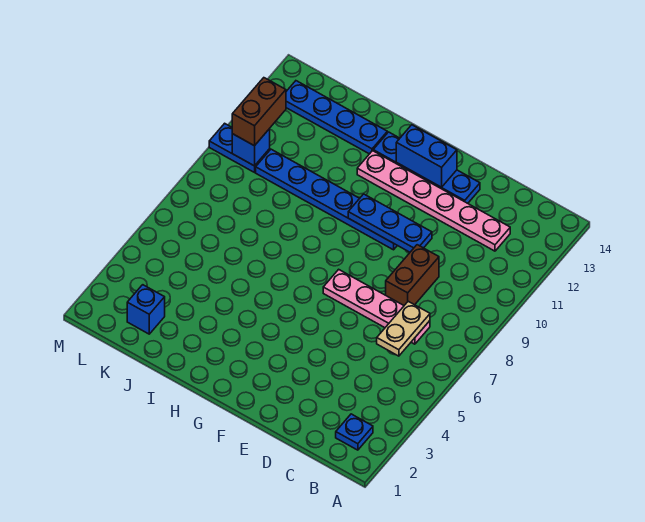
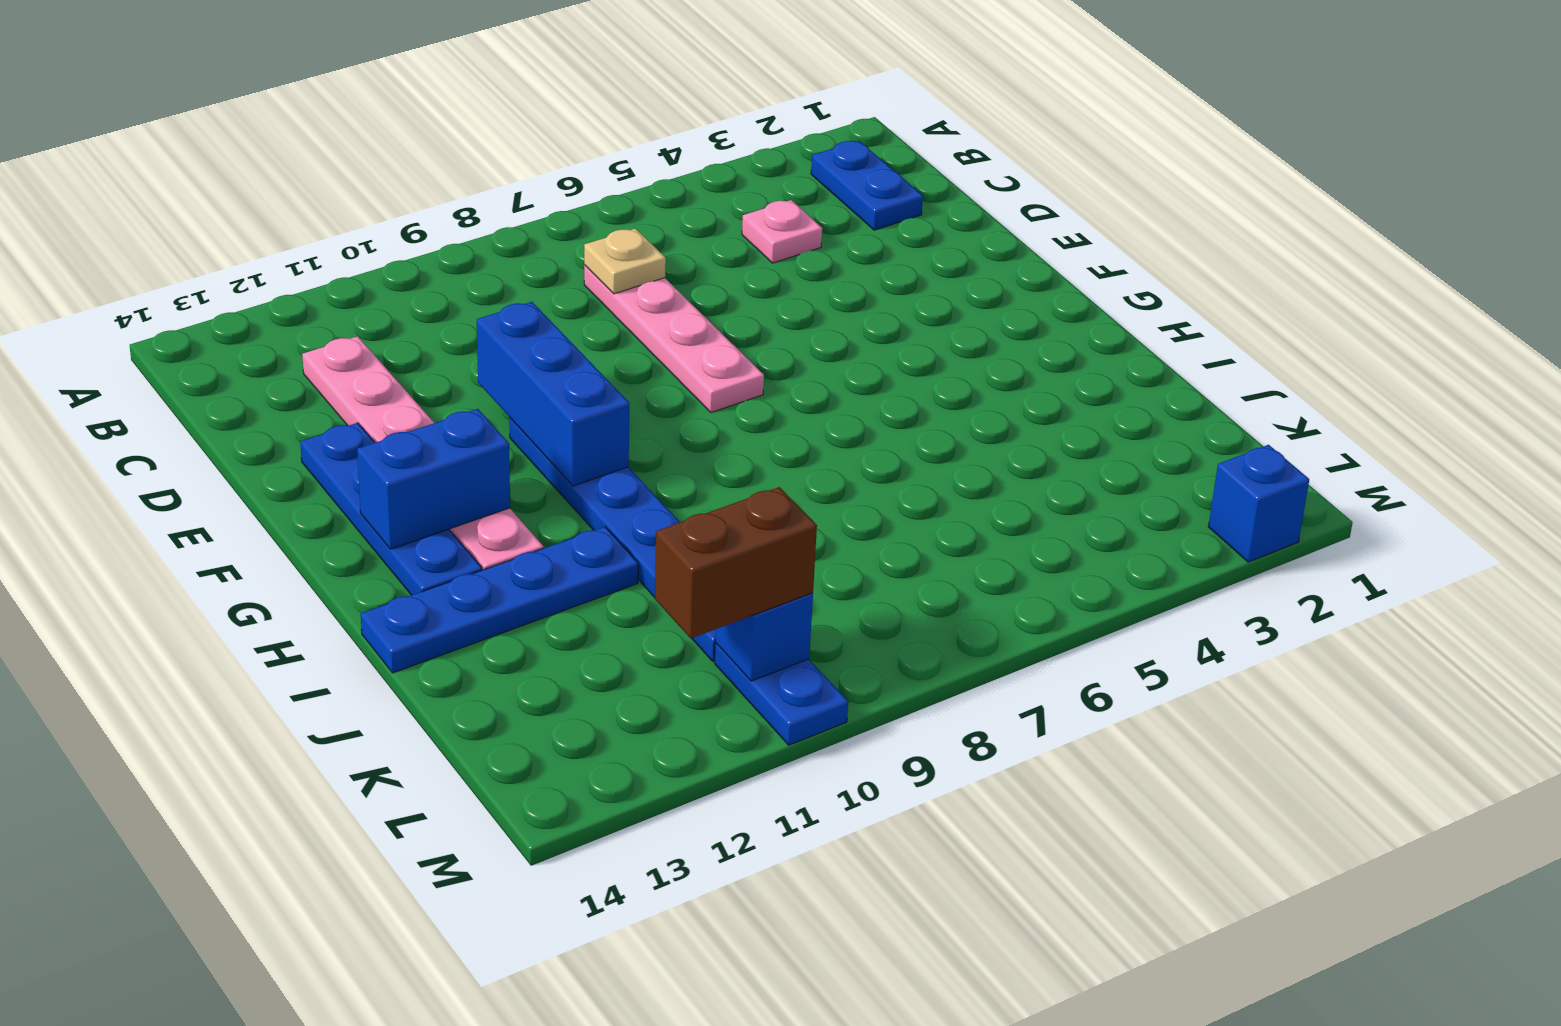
blue 1x1 plate [336,414,373,450] -> blue 1x2 plate [811,141,923,230]
none -> pink 1x1 plate [742,200,822,263]
tan 1x2 plate [377,301,430,356] -> tan 1x1 plate [584,229,666,294]
brown 1x2 brick [386,245,439,305] -> none
blue 1x3 plate [348,194,432,252] -> blue 1x3 brick [477,302,629,486]
blue 1x2 brick [396,125,457,187] -> blue 1x2 brick turned to [357,409,510,549]
blue 1x4 plate [286,81,387,154] -> blue 1x4 plate turned to [361,527,638,673]
blue 1x1 brick [127,285,165,334] -> blue 1x1 brick moved to [1208,445,1309,562]

